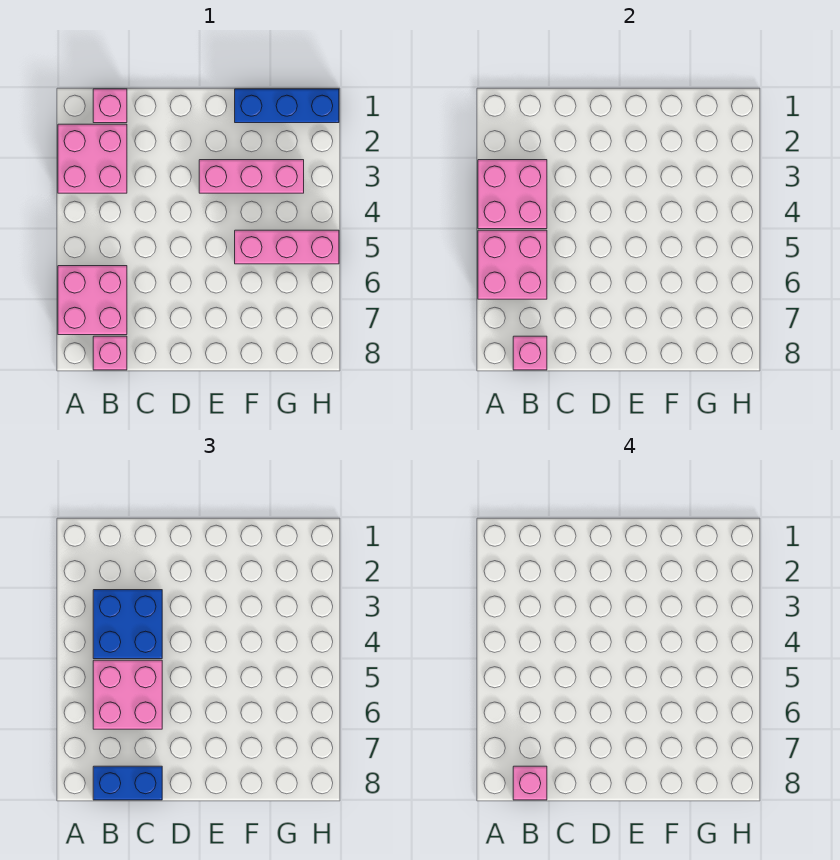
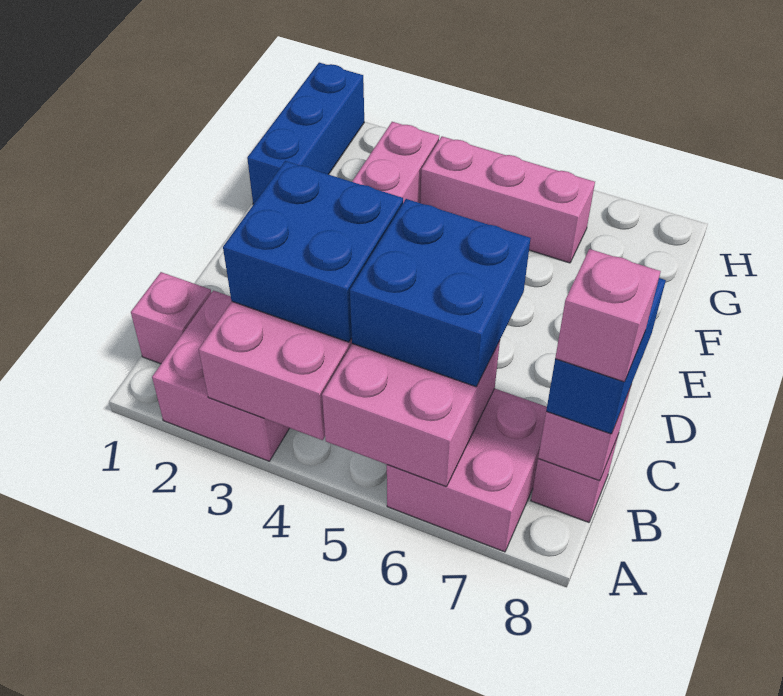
pink 2x2 brick [93,660,162,729] -> blue 2x2 brick [350,199,531,387]
pink 1x3 brick [235,230,339,264] -> pink 1x3 brick turned to [421,136,595,263]

